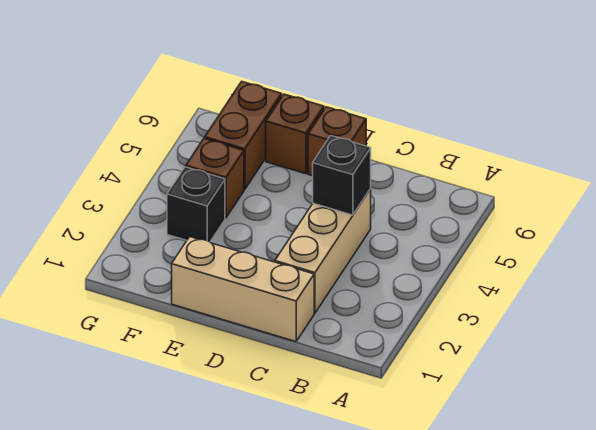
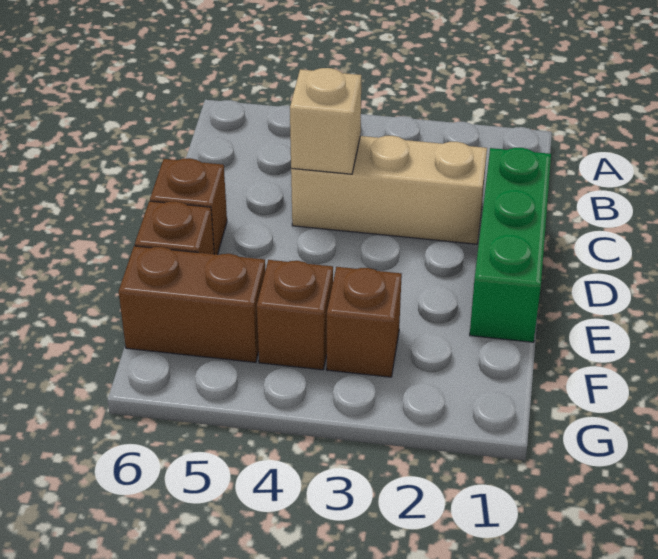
tan 1x3 brick [172,237,314,342] -> green 1x3 brick [470,148,551,342]
black 1x1 brick [313,136,371,215] -> tan 1x1 brick [290,68,361,174]
black 1x1 brick [167,167,225,242] -> brown 1x1 brick [327,267,402,377]

